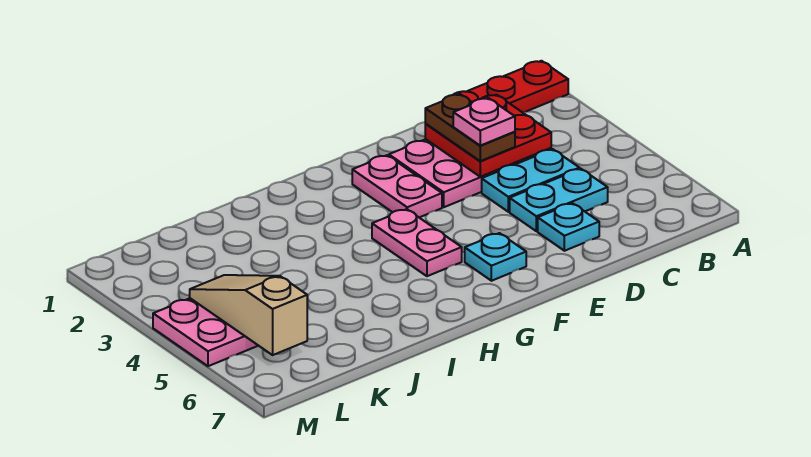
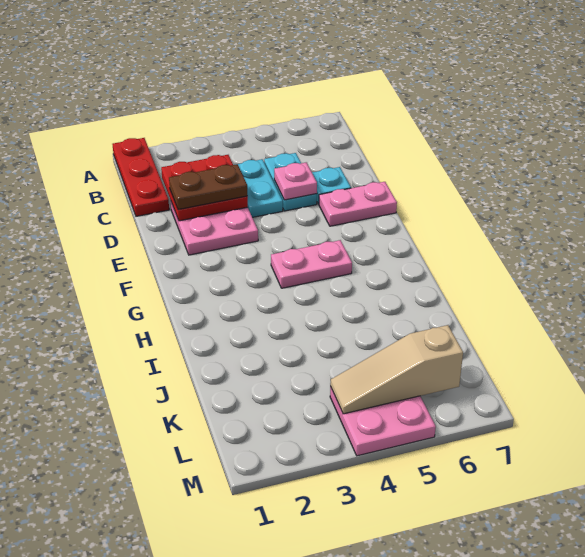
pink 1x1 plate [453,98,515,146] -> pink 1x1 plate moved to [274,162,317,200]
pink 1x2 plate [352,155,442,218] -> pink 1x2 plate moved to [319,182,397,226]
cyan 1x1 plate [465,233,526,281] -> none

